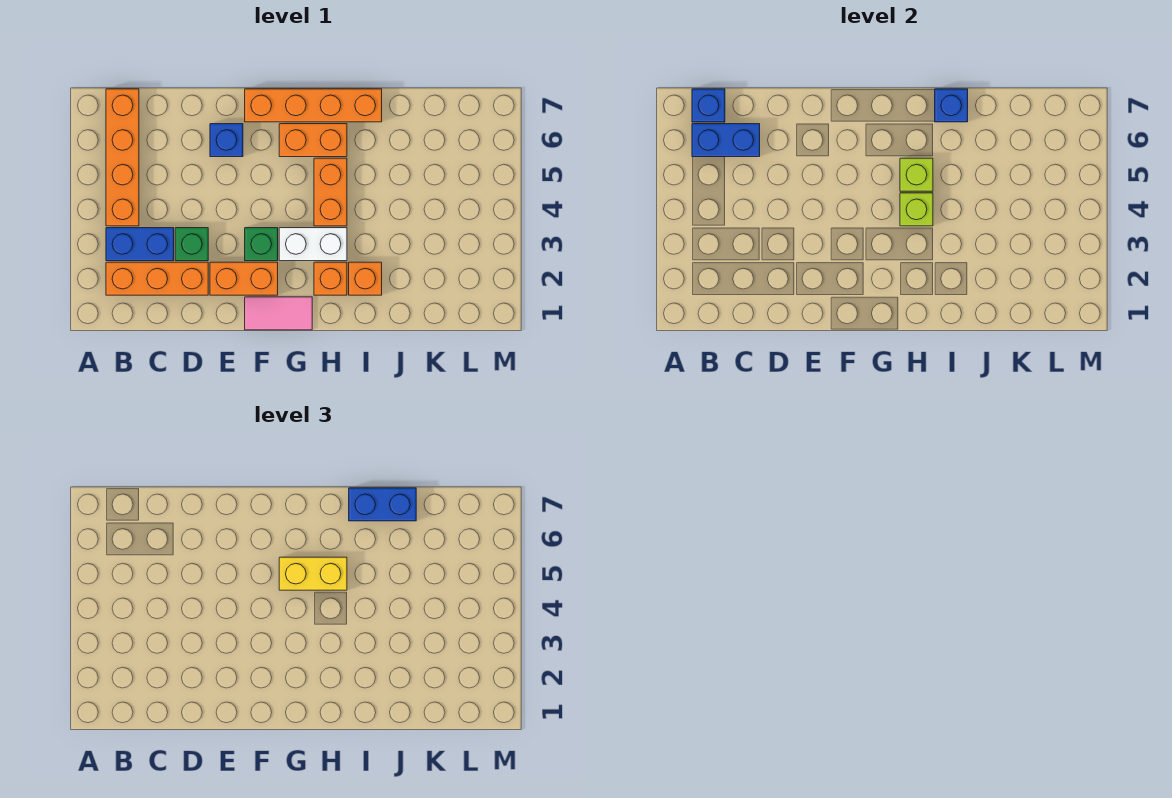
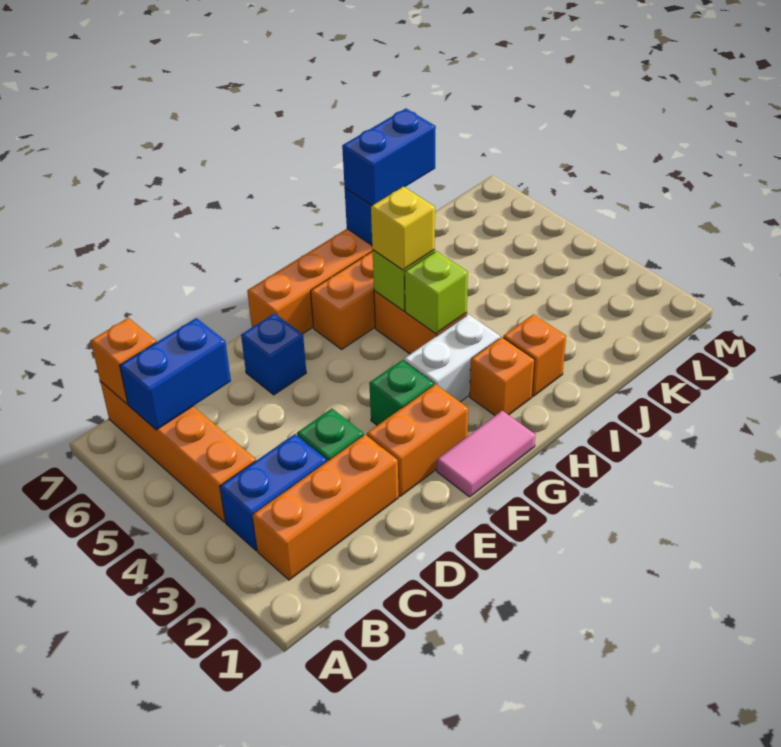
blue 1x1 brick [692,89,725,122] -> orange 1x1 brick [91,318,156,404]
yellow 1x2 brick [279,557,347,590] -> yellow 1x1 brick [371,187,435,270]

